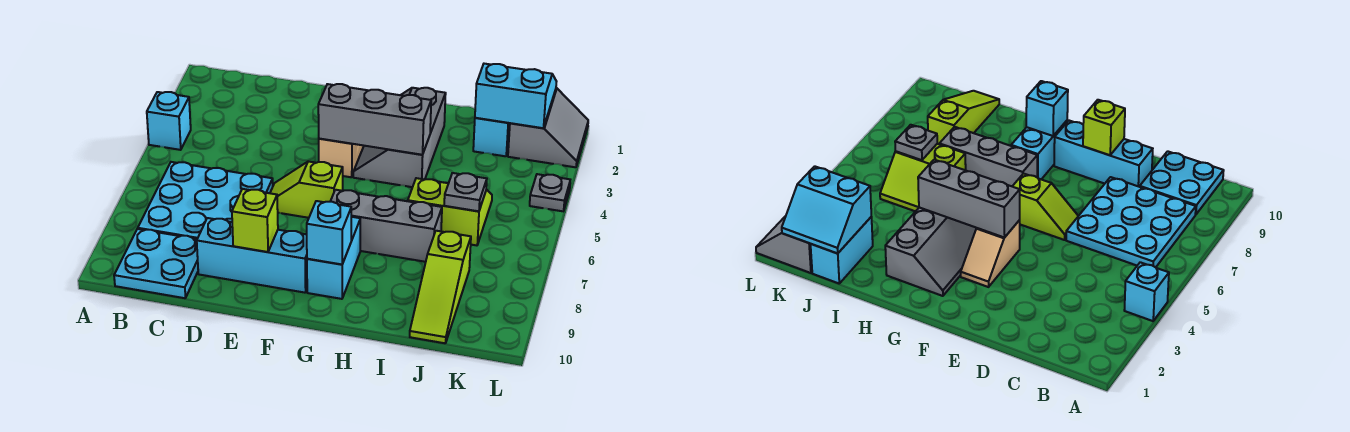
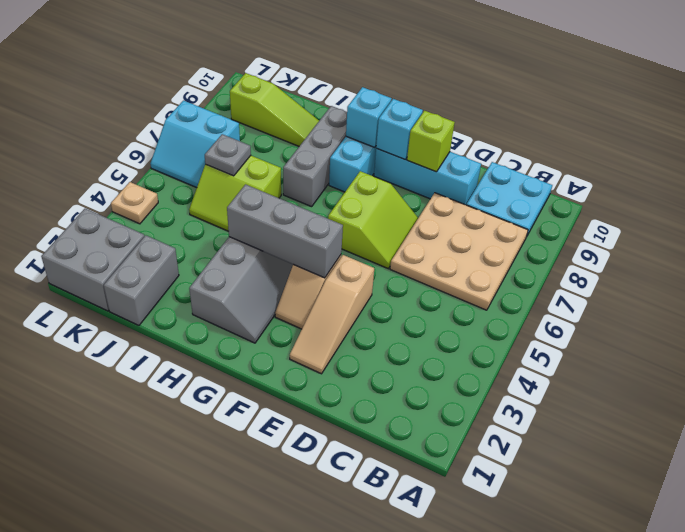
cyan 1x1 brick [147,92,191,150] -> cyan 1x1 brick moved to [376,99,423,159]
cyan 3x3 plate [138,162,273,239] -> tan 3x3 plate [390,193,528,310]
none -> tan 1x3 slope [290,255,374,374]
lime 1x2 slope [270,161,343,218] -> lime 2x2 slope [328,171,418,269]
grey 1x3 brick [330,190,442,262] -> grey 1x3 brick turned to [283,106,347,207]
cyan 1x2 brick [473,118,510,156] -> grey 1x2 brick [104,235,179,325]
cyan 2x2 slope [475,64,557,128] -> cyan 2x2 slope moved to [150,101,240,188]
lime 1x3 slope [410,231,471,343] -> lime 1x3 slope turned to [230,73,319,146]
grey 2x2 slope [508,88,588,167] -> grey 2x2 brick [41,209,144,311]
grey 1x1 plate [530,174,570,211] -> tan 1x1 plate [111,182,158,224]

